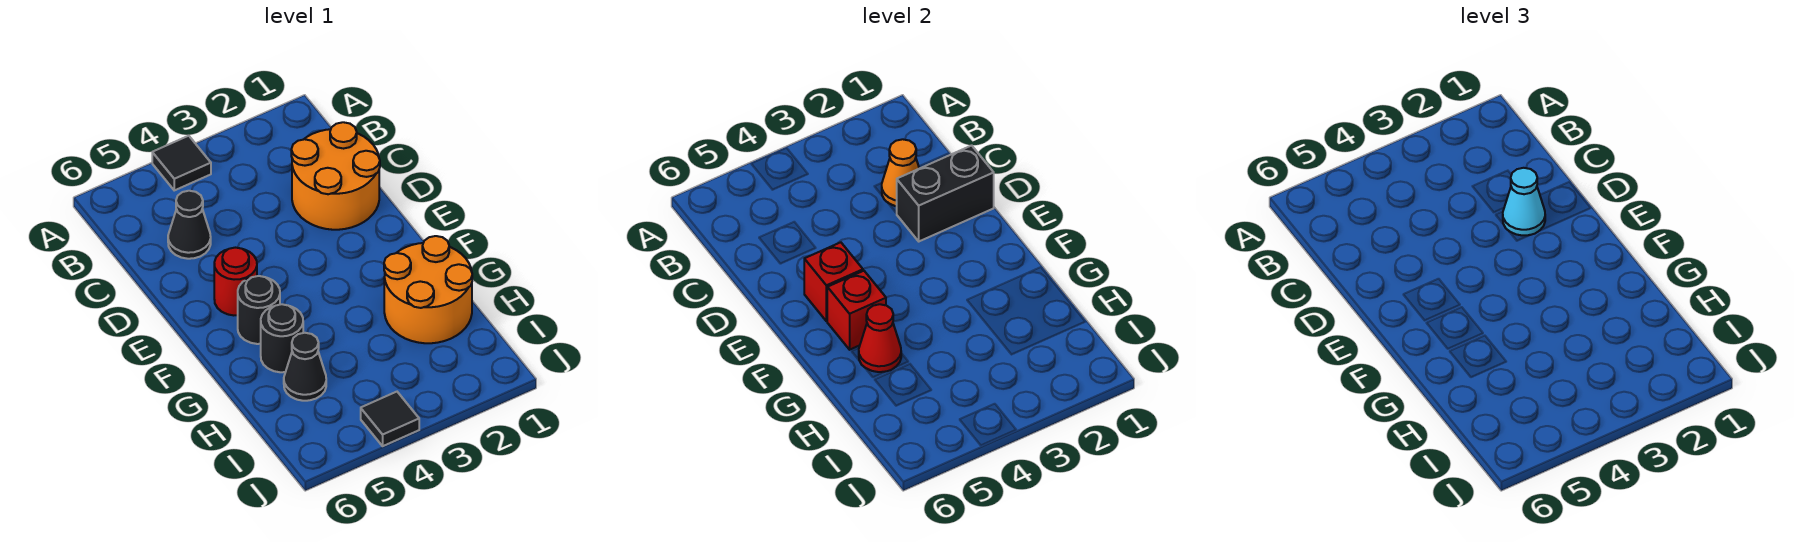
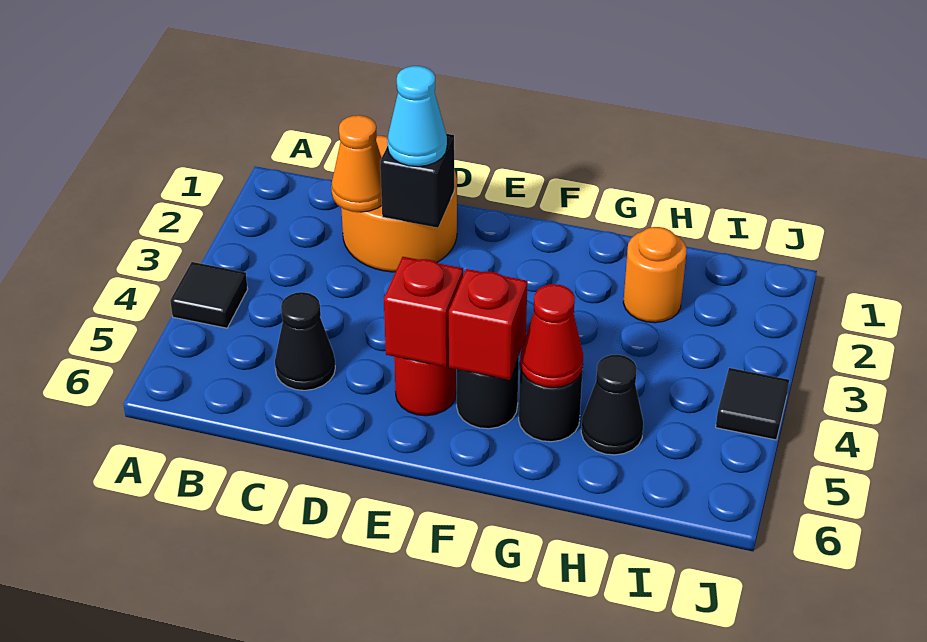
black 1x2 brick [897,145,994,241] -> black 1x1 brick [380,134,454,228]
orange 2x2 round brick [384,236,472,343] -> orange 1x1 round brick [623,227,687,323]

